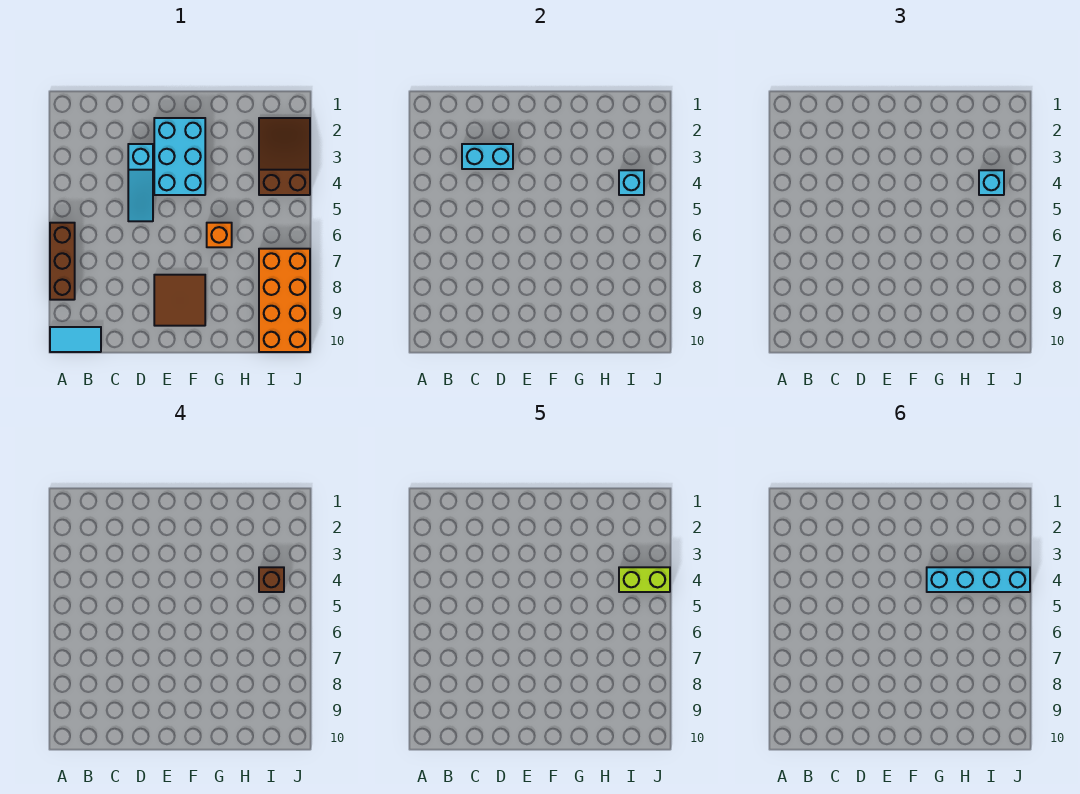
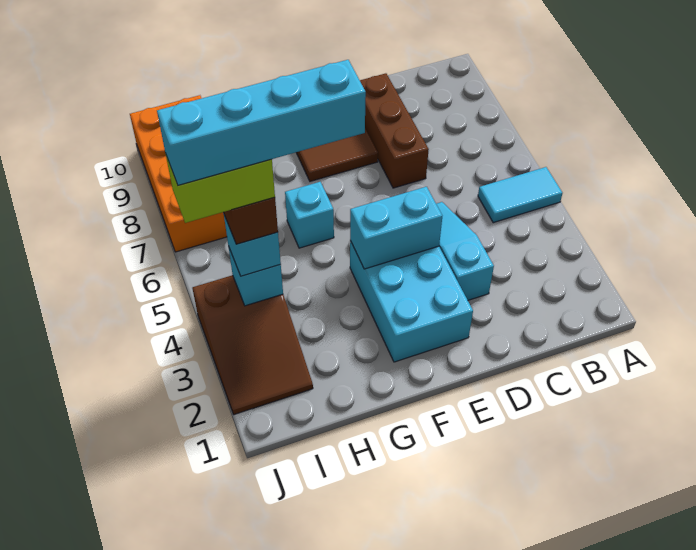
brown 1x3 brick [50,223,75,300] -> brown 1x3 brick moved to [360,73,429,188]
cyan 1x2 tile [50,327,101,352] -> cyan 1x2 tile moved to [478,167,562,223]
cyan 1x2 brick [462,144,513,169] -> cyan 1x2 brick moved to [350,187,442,269]
orange 1x1 brick [207,223,232,247] -> cyan 1x1 brick [285,182,334,248]

